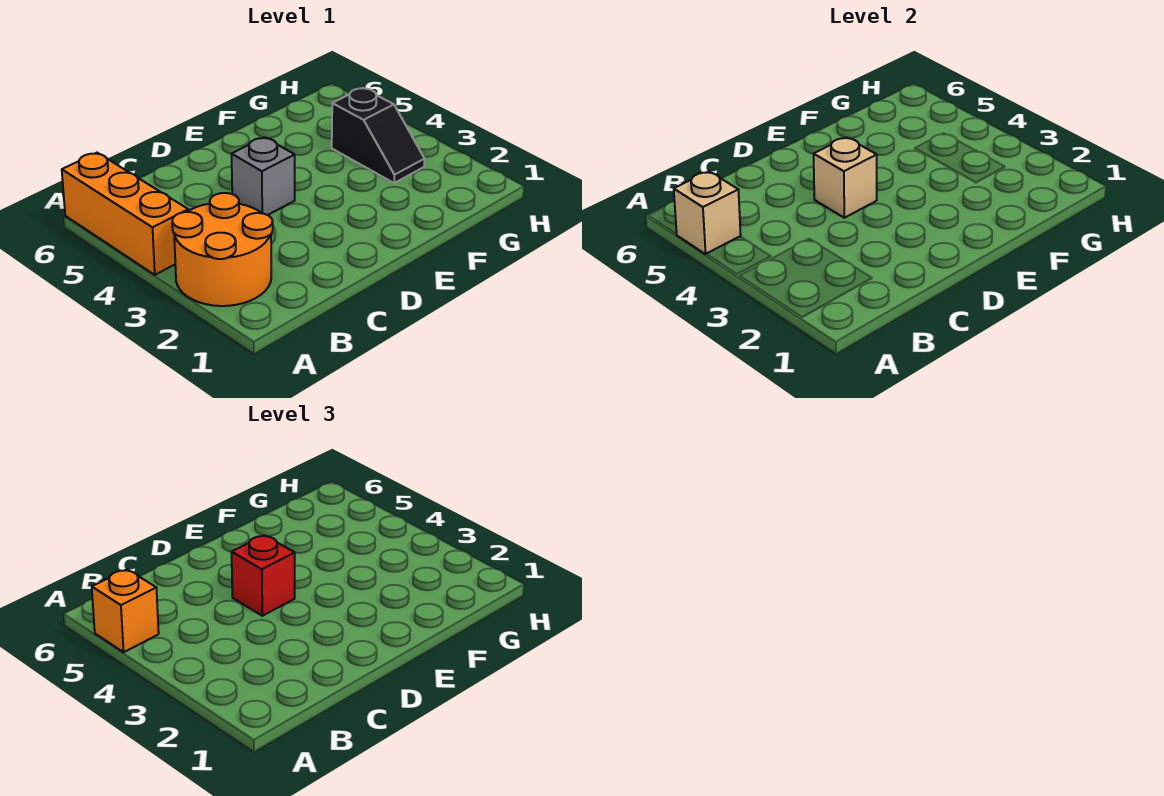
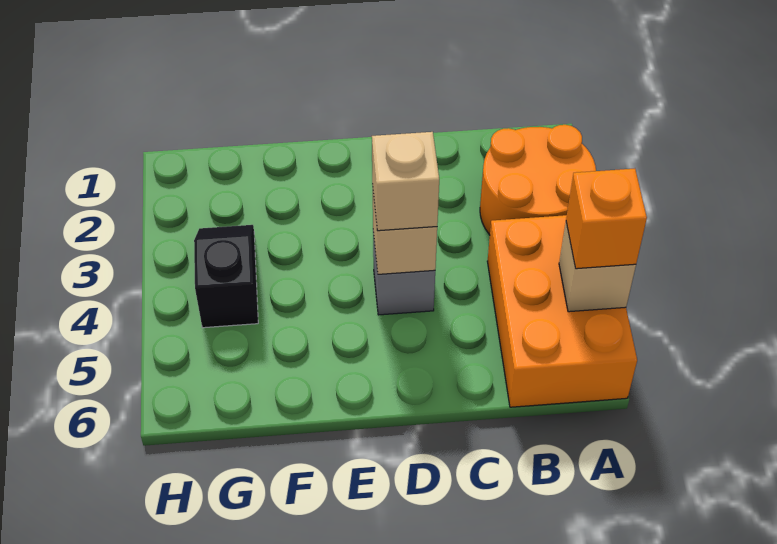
orange 1x3 brick [62,153,188,275] -> orange 2x3 brick [487,215,637,407]
red 1x1 brick [232,535,295,616] -> tan 1x1 brick [372,132,439,231]

